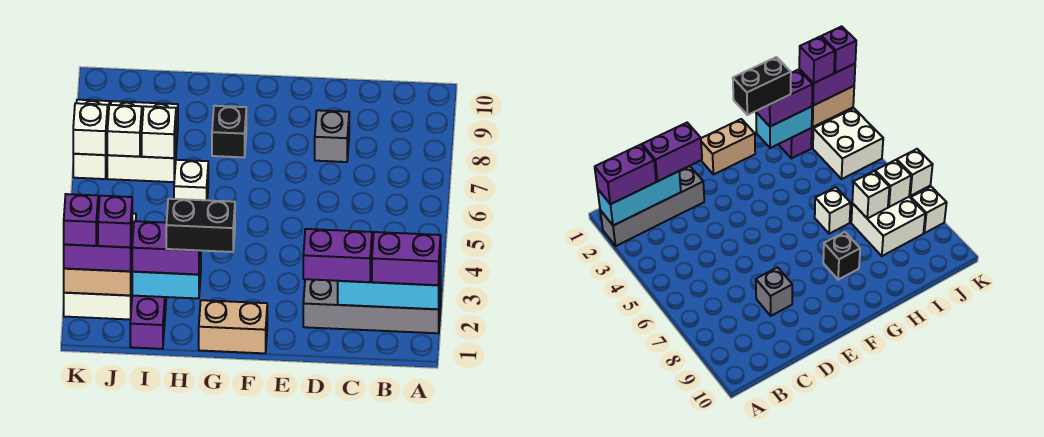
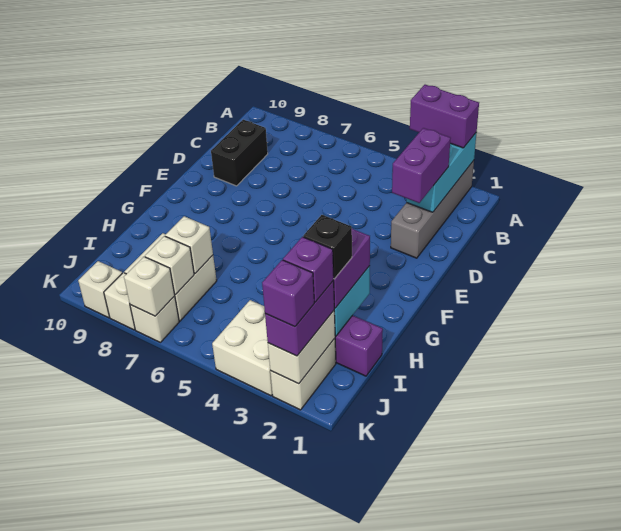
purple 1x2 brick [372,232,441,285] -> purple 1x2 brick turned to [410,85,479,148]
grey 1x1 brick [315,110,349,162] -> none
tan 1x2 brick [199,300,267,353] -> none
black 1x2 brick [166,199,235,252] -> black 1x2 brick moved to [211,120,268,186]
black 1x1 brick [212,106,246,157] -> black 1x1 brick moved to [303,215,352,279]
white 1x1 brick [174,160,208,200] -> white 1x1 brick moved to [78,261,122,318]
tan 1x2 brick [64,257,132,295] -> white 1x2 brick [268,311,335,384]

